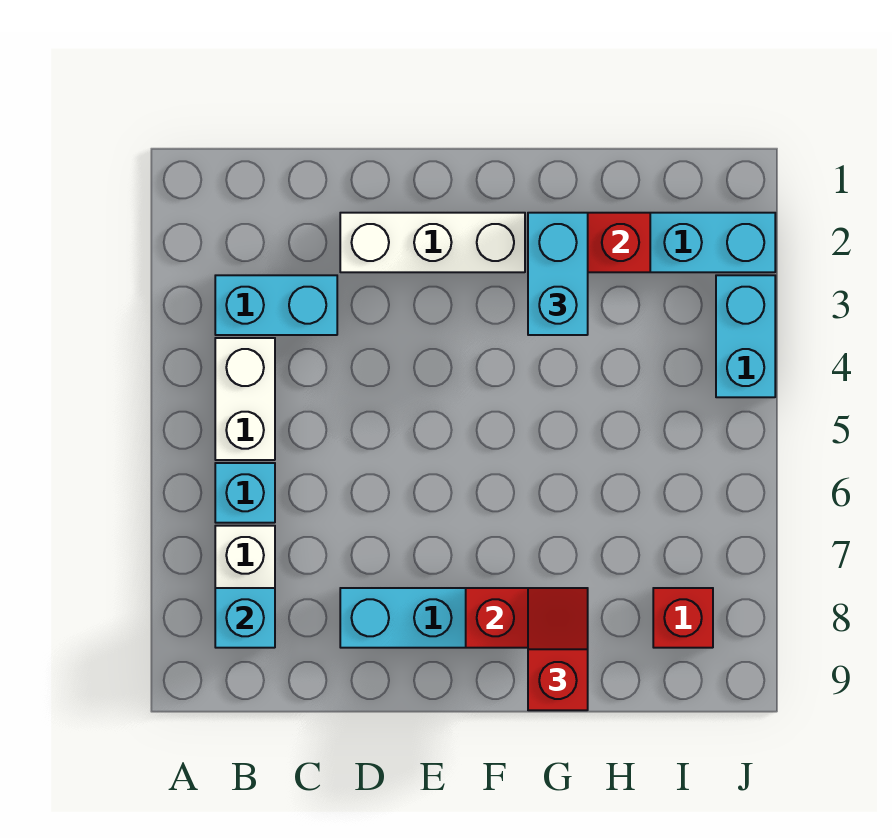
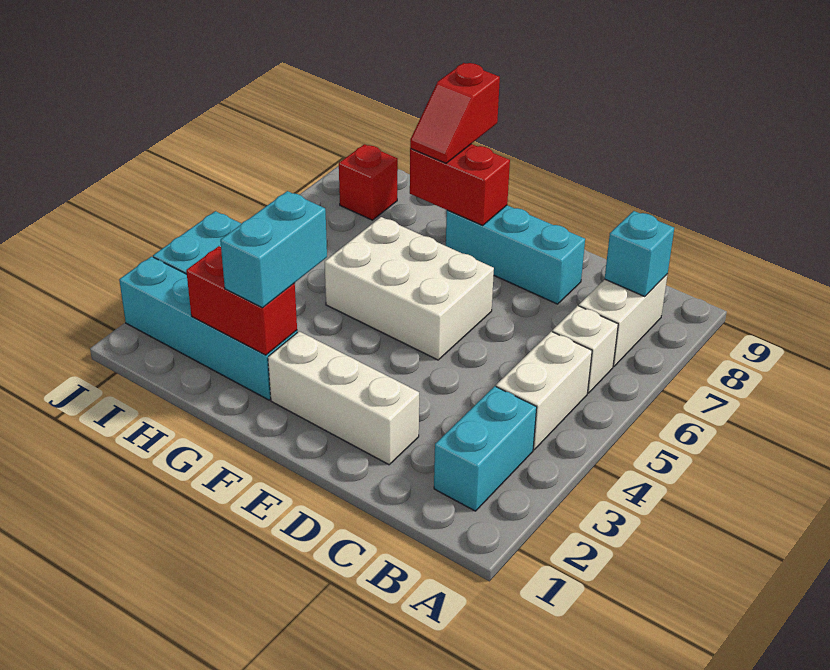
cyan 1x2 brick [215,275,337,335] -> cyan 1x2 brick turned to [434,386,537,511]
cyan 1x1 brick [215,463,275,523] -> white 1x1 brick [552,306,618,393]
none -> white 2x3 brick [325,217,494,360]

